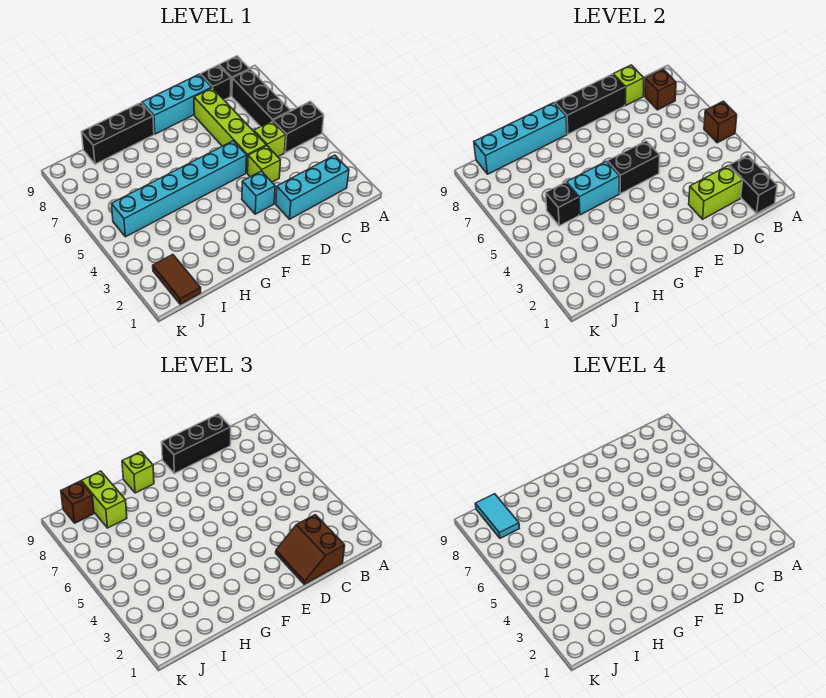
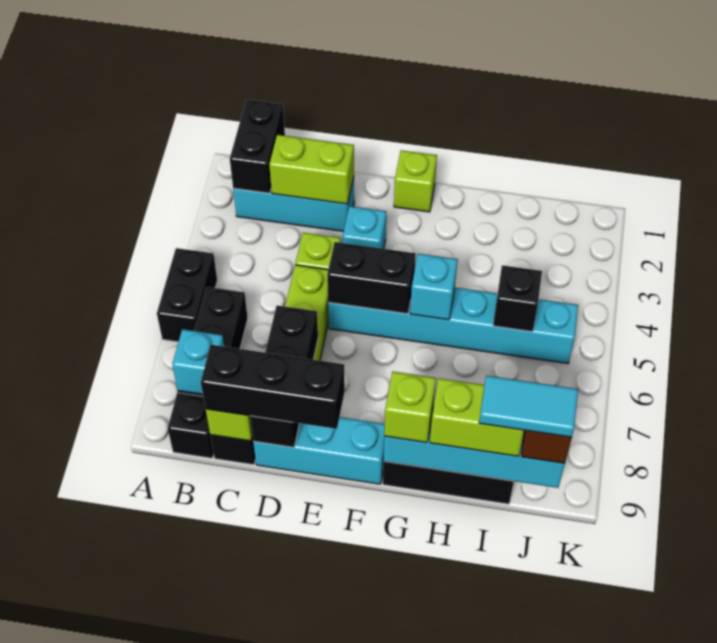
black 1x2 brick [273,101,324,153] -> black 1x2 brick turned to [157,248,217,342]
brown 1x1 brick [704,101,737,143] -> none
brown 1x1 brick [645,69,676,110] -> cyan 1x1 brick [172,329,224,394]
brown 2x2 slope [276,515,345,584] -> none
lime 1x1 brick [254,121,286,157] -> lime 1x1 brick moved to [394,150,437,212]
black 1x3 brick [555,74,625,134] -> black 1x3 brick turned to [250,306,318,447]
cyan 1x2 brick [566,161,619,215] -> cyan 1x1 brick [410,254,458,320]
lime 1x2 brick [82,471,127,528] -> lime 1x2 brick turned to [430,378,524,456]
brown 1x2 tile [153,254,201,304] -> none
cyan 1x2 tile [475,494,519,538] -> cyan 1x2 tile turned to [479,376,578,437]

